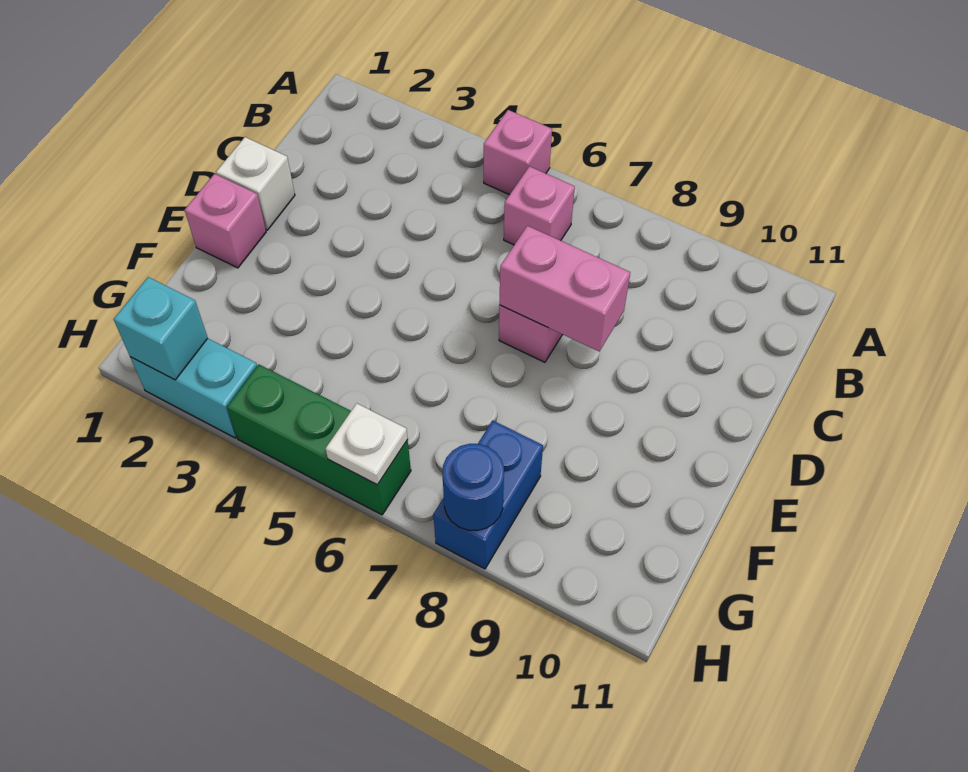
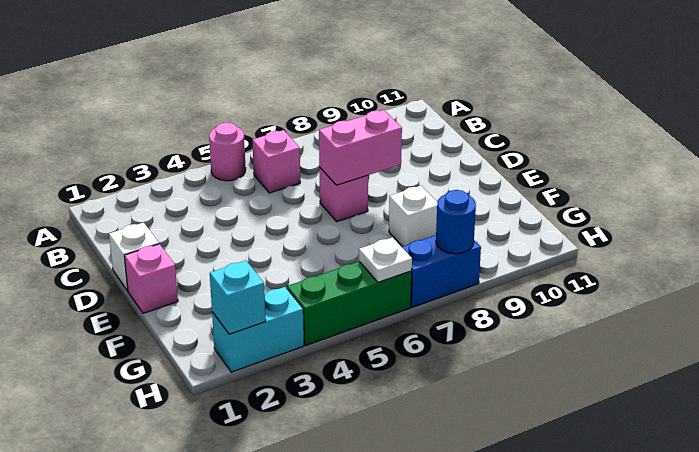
pink 1x1 brick [484,110,552,195] -> pink 1x1 round brick [209,123,246,181]
none -> white 1x1 brick [389,186,437,247]
blue 1x2 brick [433,421,543,569] -> blue 1x2 brick turned to [402,235,481,307]

